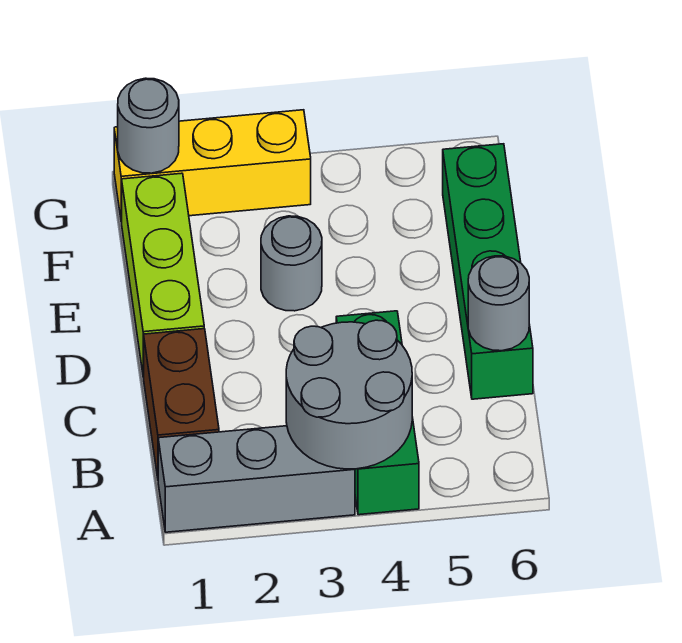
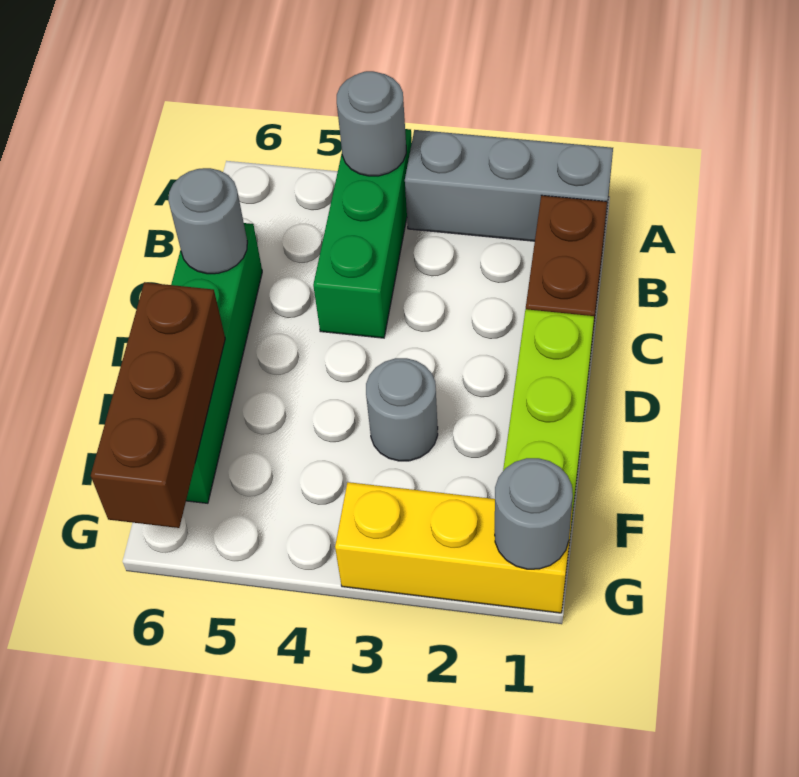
grey 2x2 round brick [286,320,412,469] -> grey 1x1 round brick [337,71,406,176]
none -> brown 1x3 brick [91,282,225,528]

